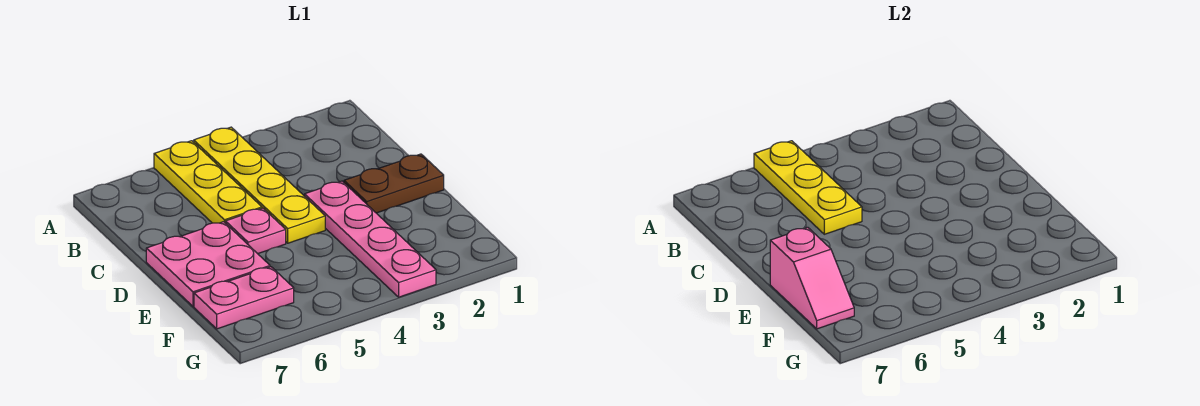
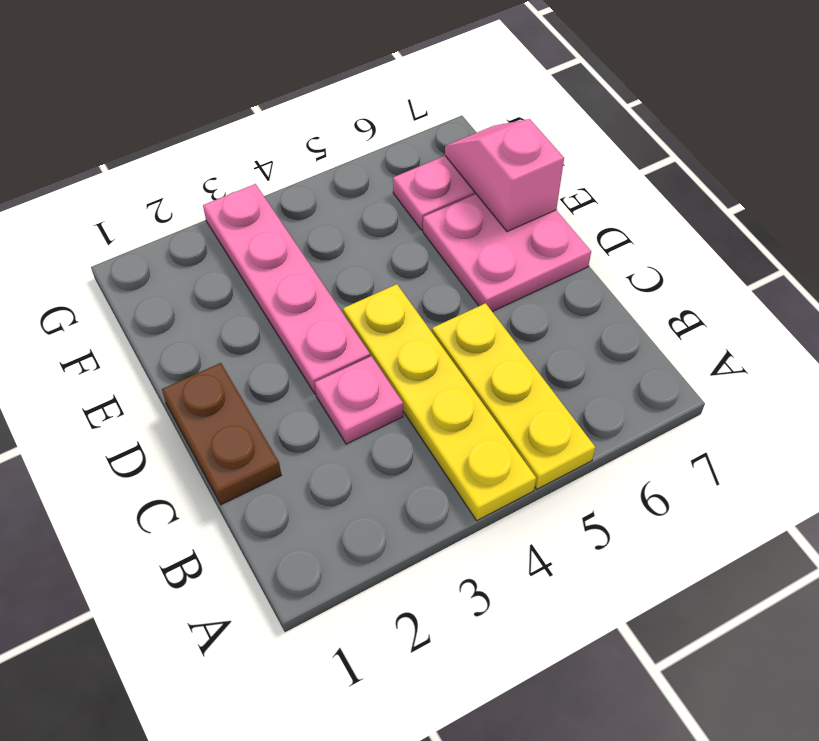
yellow 1x3 plate [754,141,862,234] -> none
brown 1x2 plate [344,154,444,213] -> brown 1x2 plate turned to [162,363,281,505]
pink 1x1 plate [225,208,286,254] -> pink 1x1 plate moved to [315,356,403,444]

